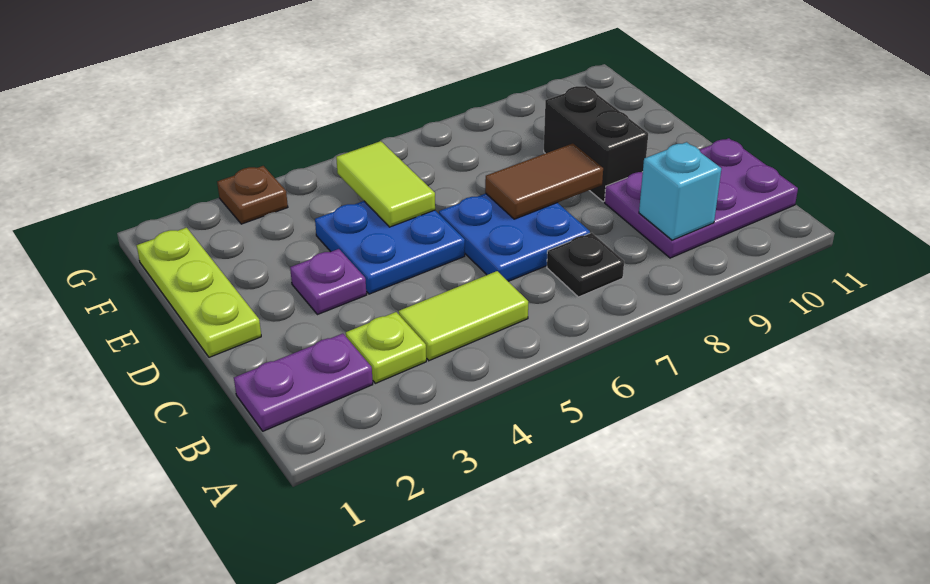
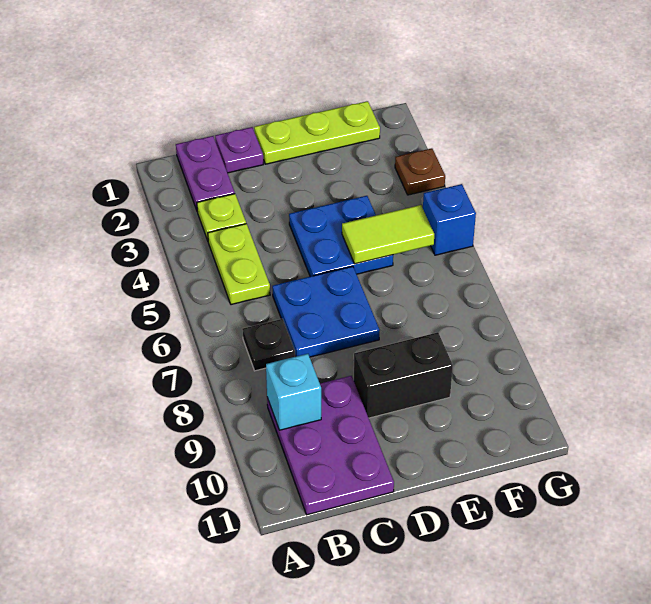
lime 1x2 tile [399,271,528,361] -> lime 1x2 plate [208,224,270,305]
purple 1x1 plate [290,249,366,315] -> purple 1x1 plate moved to [215,127,264,173]
brown 1x2 tile [485,143,603,219] -> none
none -> blue 1x1 brick [423,184,476,255]

